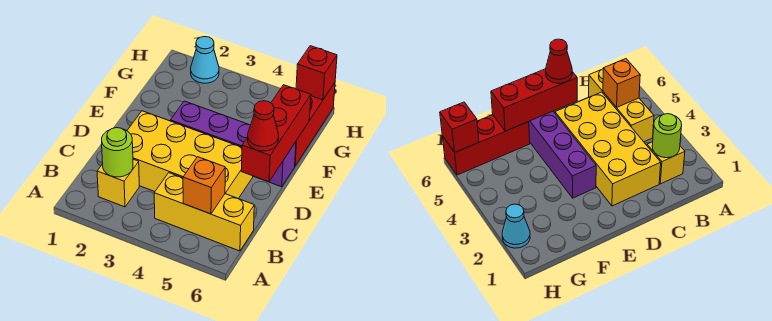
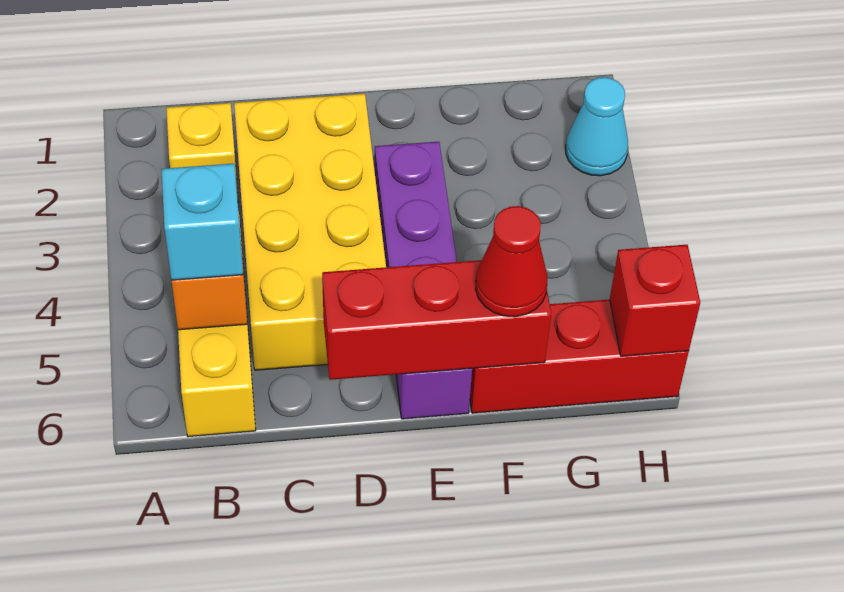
lime 1x1 round brick [102,128,133,177] -> none
none -> cyan 1x1 brick [161,164,243,280]
red 1x1 cone [248,101,279,151] -> red 1x1 cone moved to [475,206,547,317]

